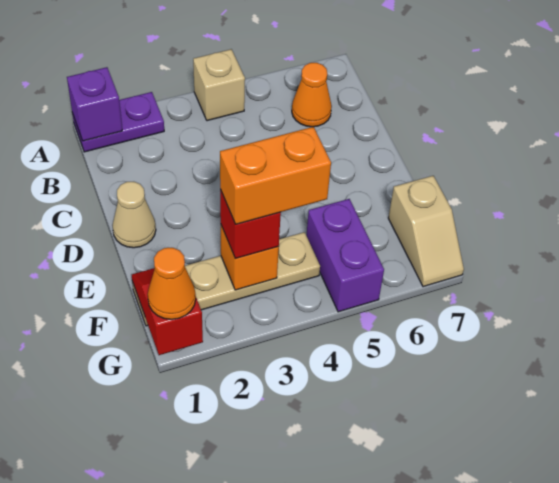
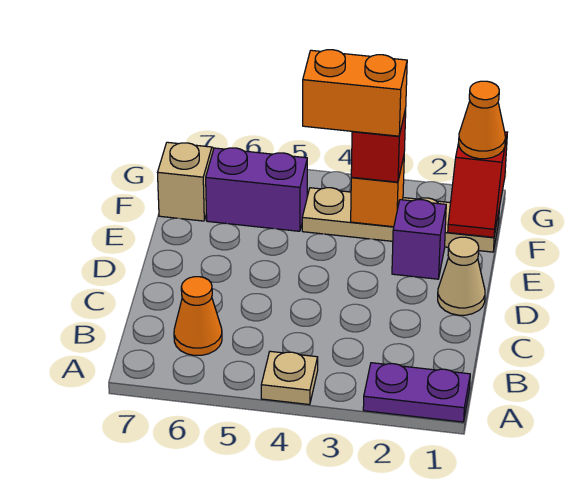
purple 1x1 brick [67,67,122,141] -> purple 1x1 brick moved to [392,200,446,279]
tan 1x1 brick [193,49,245,121] -> tan 1x1 plate [261,351,318,405]
purple 1x2 brick [306,199,384,312] -> purple 1x2 brick turned to [206,148,307,231]

